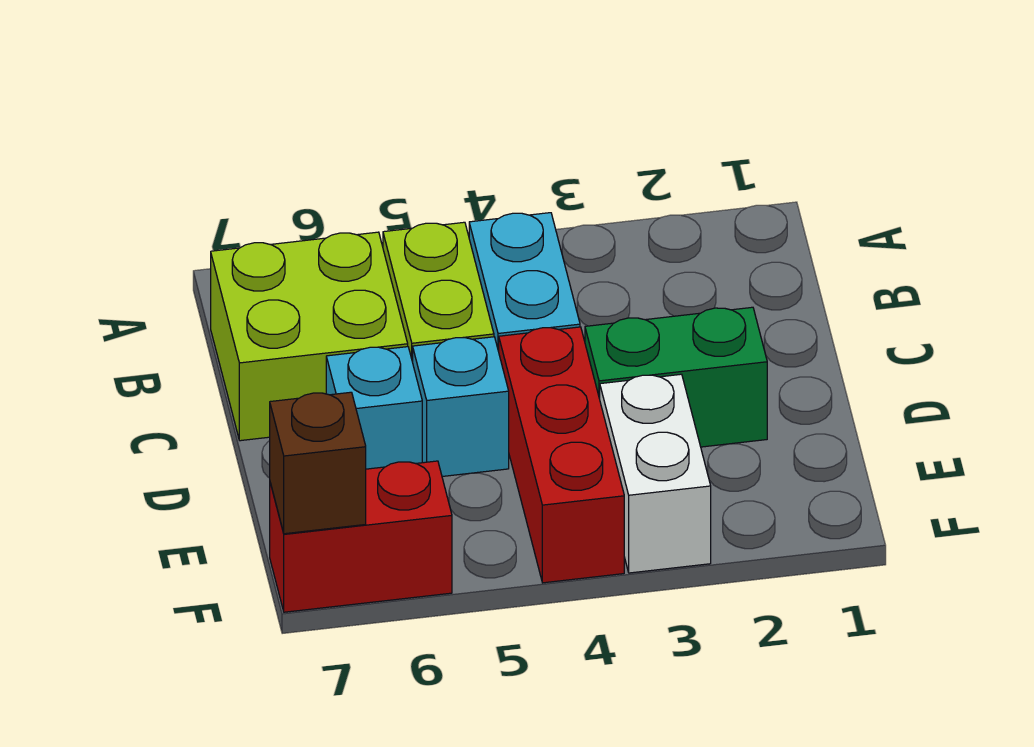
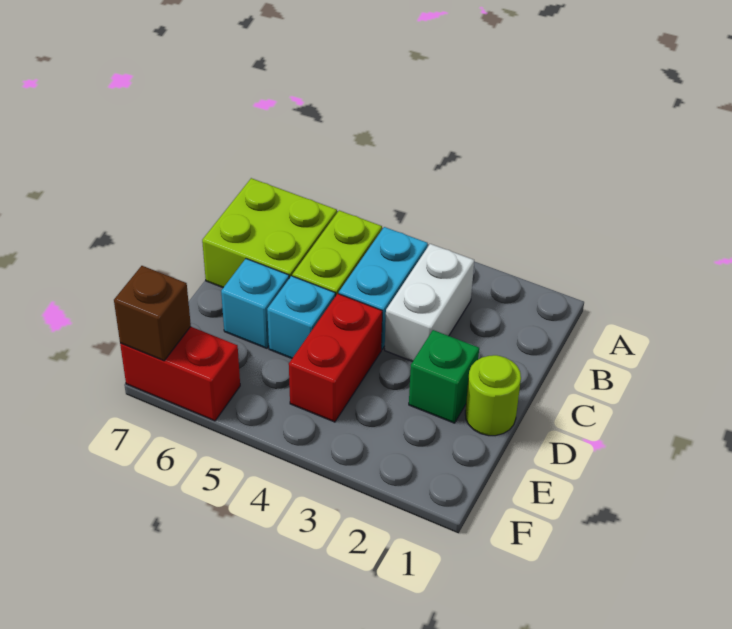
none -> lime 1x1 round brick [465,355,521,436]
green 1x2 brick [585,307,767,447] -> green 1x1 brick [409,330,479,423]
red 1x3 brick [499,327,624,583] -> red 1x2 brick [289,294,382,422]
white 1x2 brick [600,374,711,573] -> white 1x2 brick moved to [385,244,474,362]

